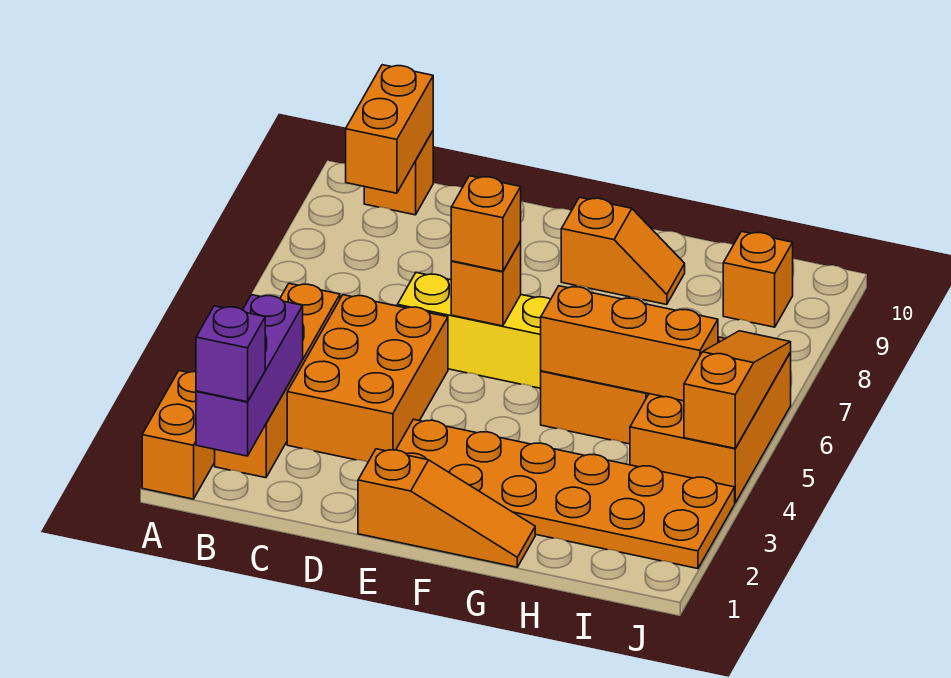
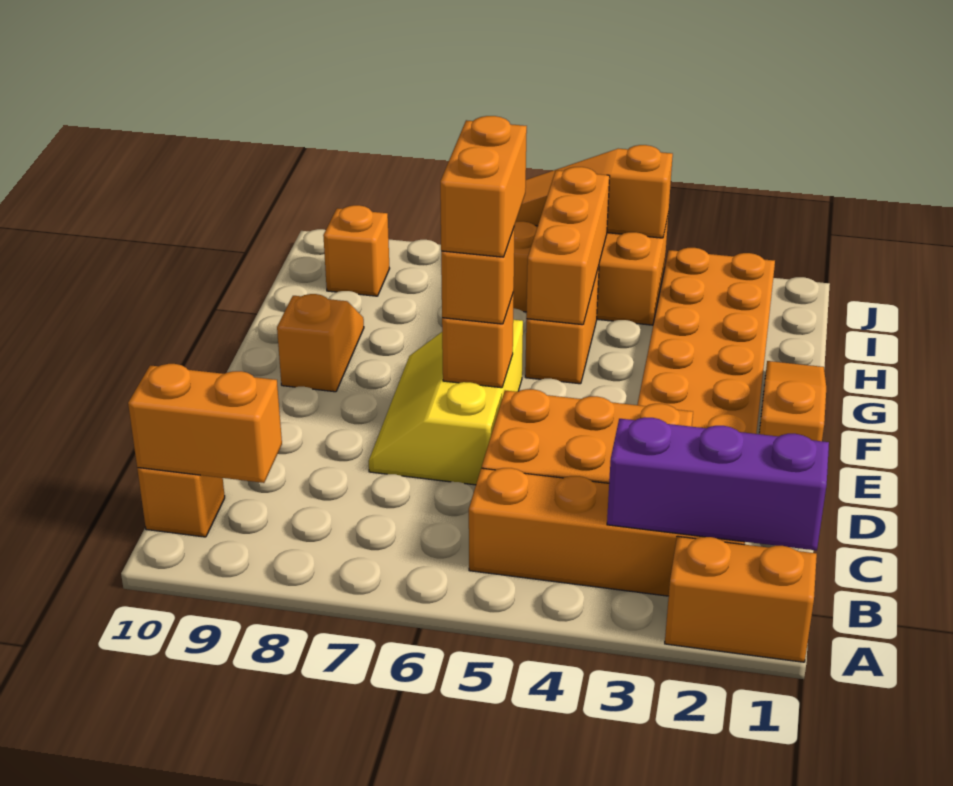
purple 1x1 brick [196,306,265,402] -> none
none -> orange 1x2 brick [440,116,527,257]

